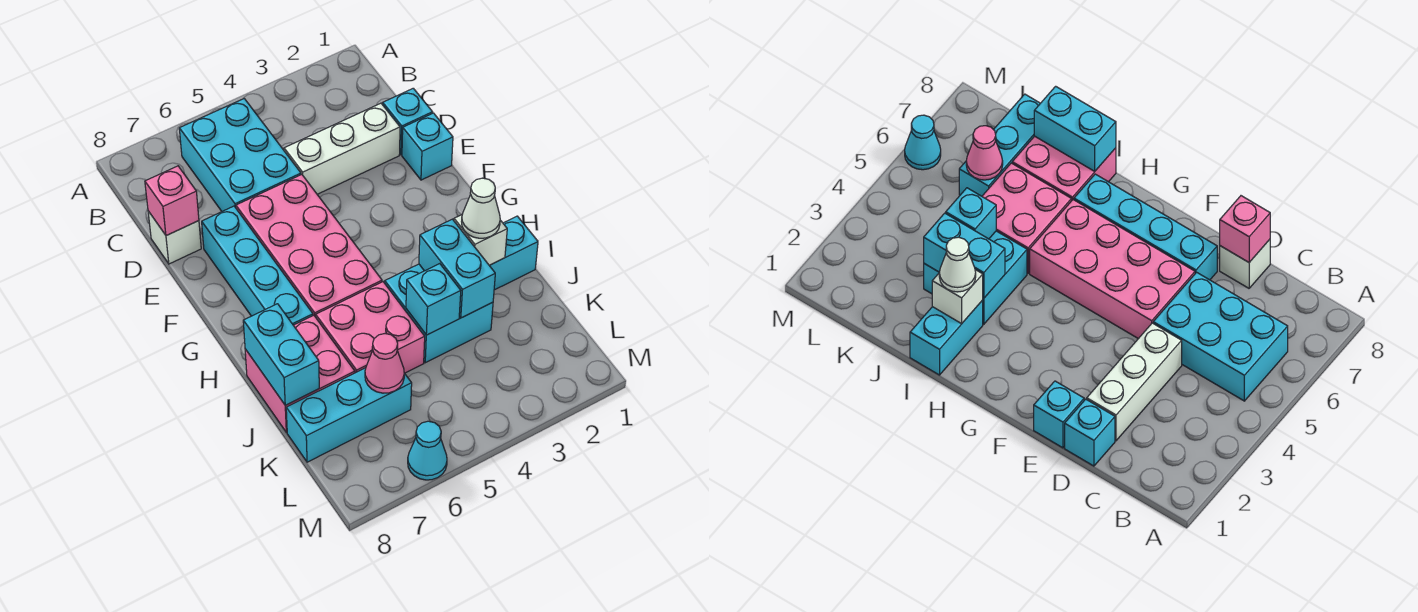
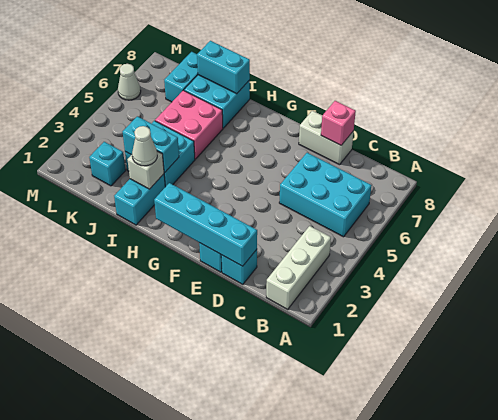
white 1x3 brick [284,103,400,194] -> white 1x3 brick moved to [266,226,331,309]
white 1x1 brick [148,211,201,264] -> white 1x2 brick [299,111,354,165]
pink 2x4 brick [236,175,382,317] -> none
cyan 1x4 brick [202,206,313,325] -> cyan 1x4 brick moved to [154,183,257,266]
pink 2x2 brick [245,315,355,432] -> cyan 2x2 brick [184,75,250,128]
cyan 1x1 brick [406,264,461,335] -> cyan 1x1 brick moved to [89,142,126,186]
cyan 1x3 brick [286,368,412,462] -> cyan 1x2 brick [164,52,198,102]
pink 1x1 cone [365,334,404,393] -> none
cyan 1x1 cone [408,421,447,480] -> white 1x1 cone [118,64,141,100]

